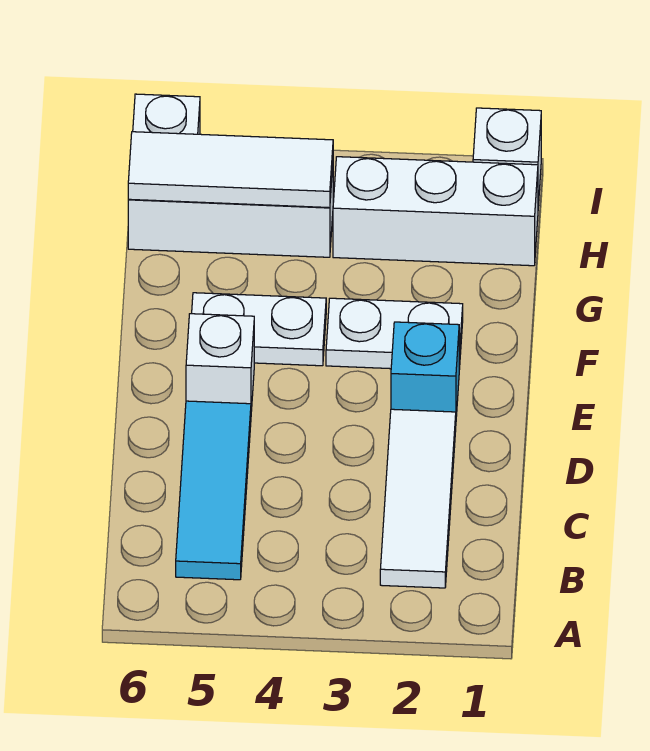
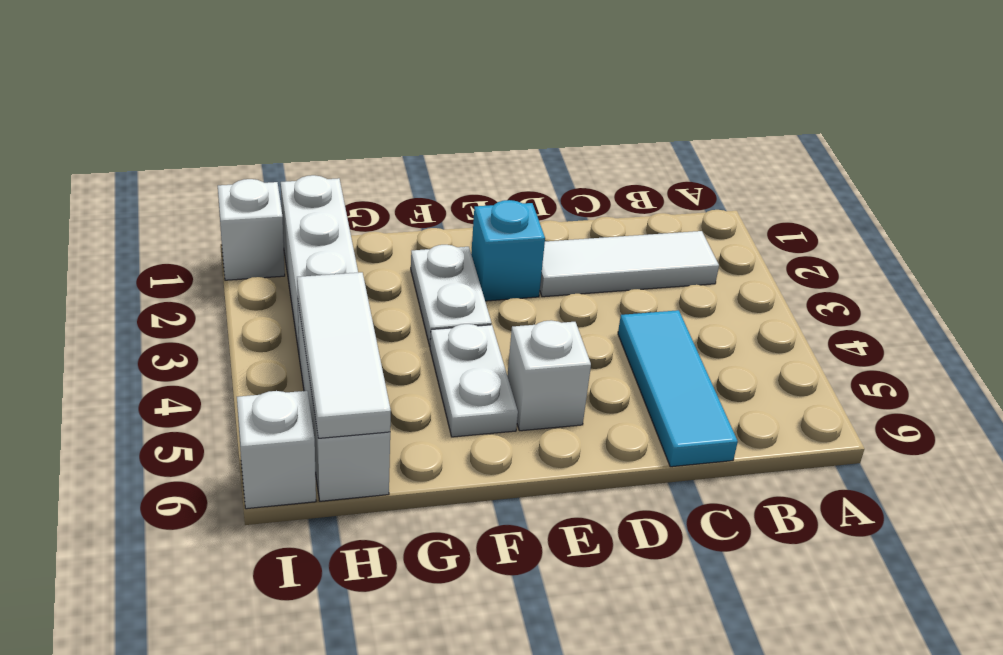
cyan 1x3 tile [176,401,251,580] -> cyan 1x3 tile turned to [618,310,738,467]

